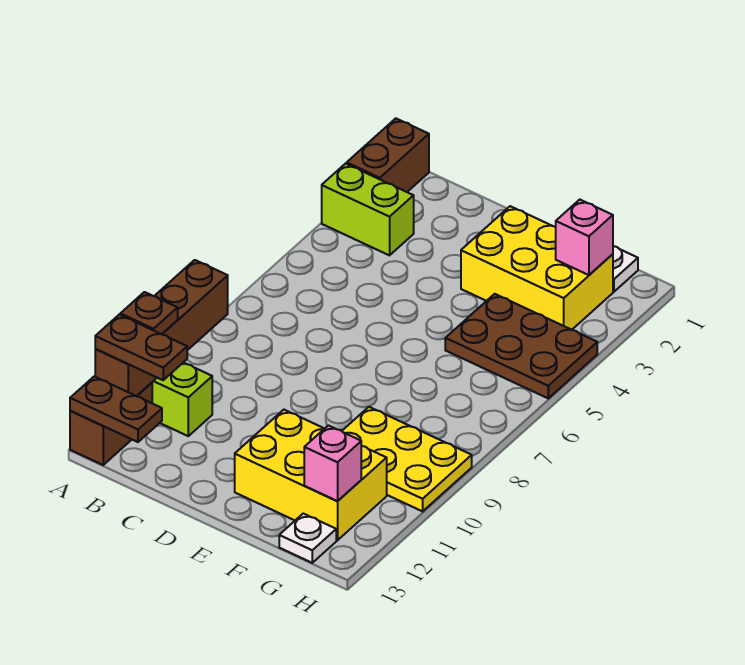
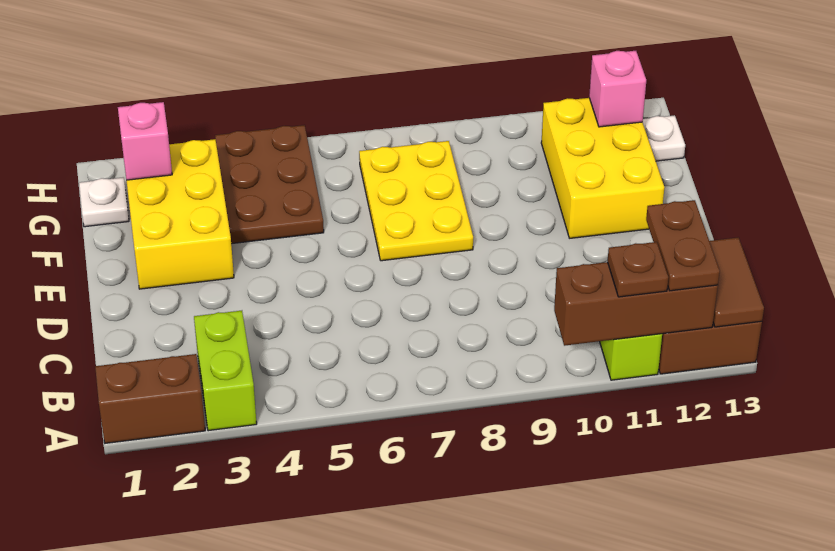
brown 1x4 brick [95,260,228,396] -> brown 1x3 brick [554,262,718,346]
brown 1x2 plate [70,377,162,442] -> brown 1x2 tile [709,238,764,327]
yellow 2x3 plate [342,407,472,511] -> yellow 2x3 plate moved to [359,141,473,261]

